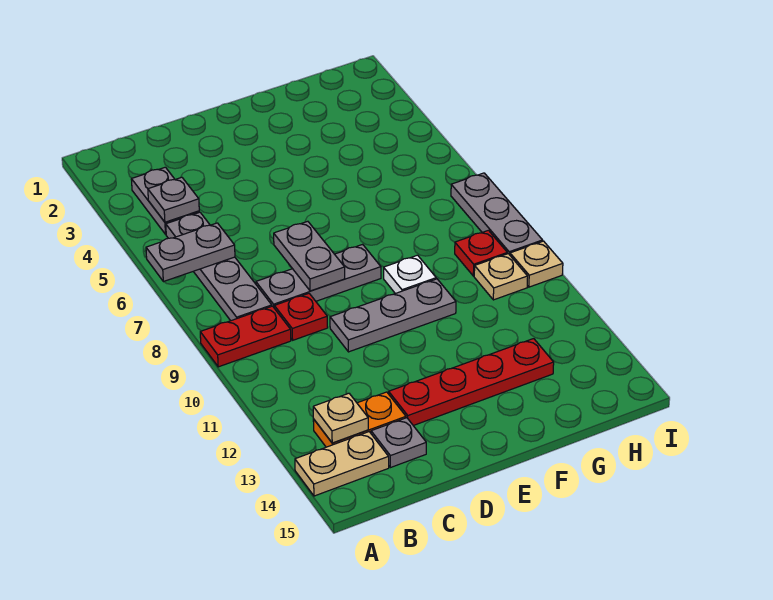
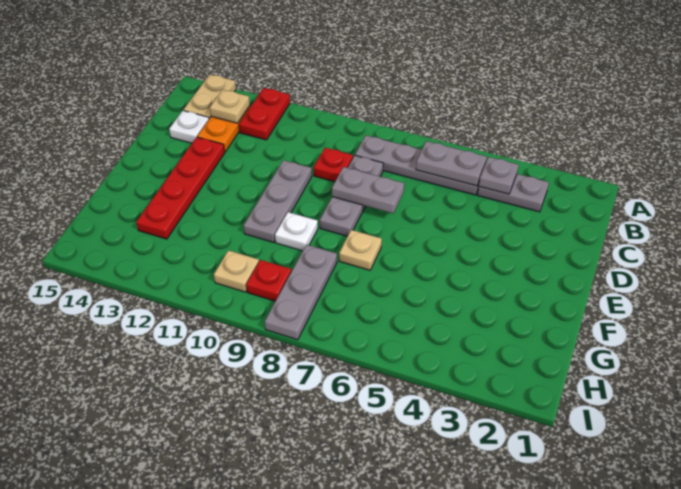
grey 1x2 plate [146,223,235,282] -> grey 1x2 plate turned to [416,141,487,186]
red 1x2 plate [200,306,291,367] -> red 1x2 plate moved to [239,88,290,140]
grey 1x1 plate [371,418,426,468] -> white 1x1 plate [169,111,209,143]
grey 1x3 plate [451,173,543,255] -> grey 1x3 plate turned to [265,245,337,340]
tan 1x1 plate [510,241,563,287] -> tan 1x1 plate moved to [339,230,382,270]

